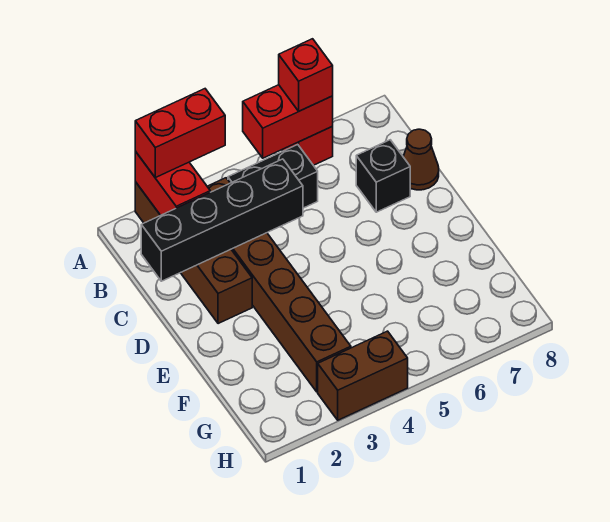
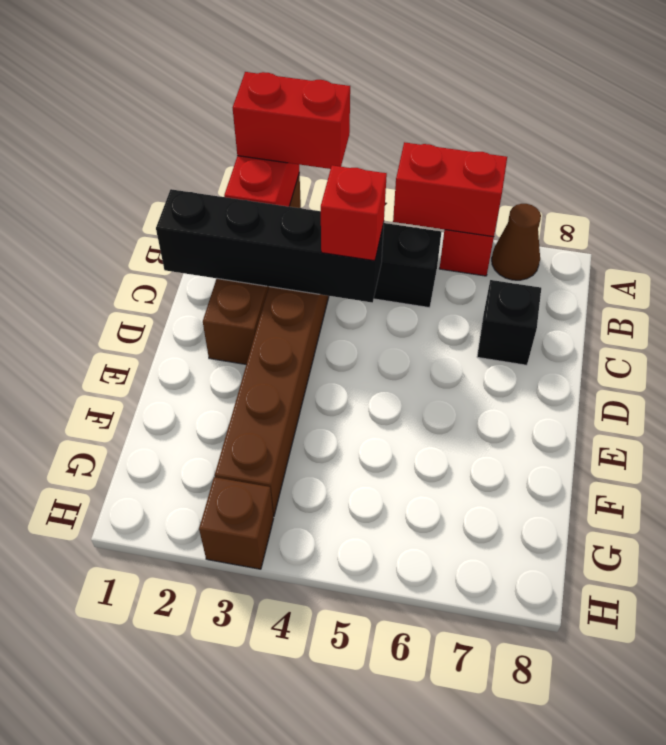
red 1x1 brick [279,39,333,111] -> red 1x1 brick moved to [321,165,387,261]
brown 1x1 cone [403,129,439,190] -> brown 1x1 cone moved to [492,204,541,280]
brown 1x2 brick [318,331,408,420] -> brown 1x1 brick [199,477,273,569]

